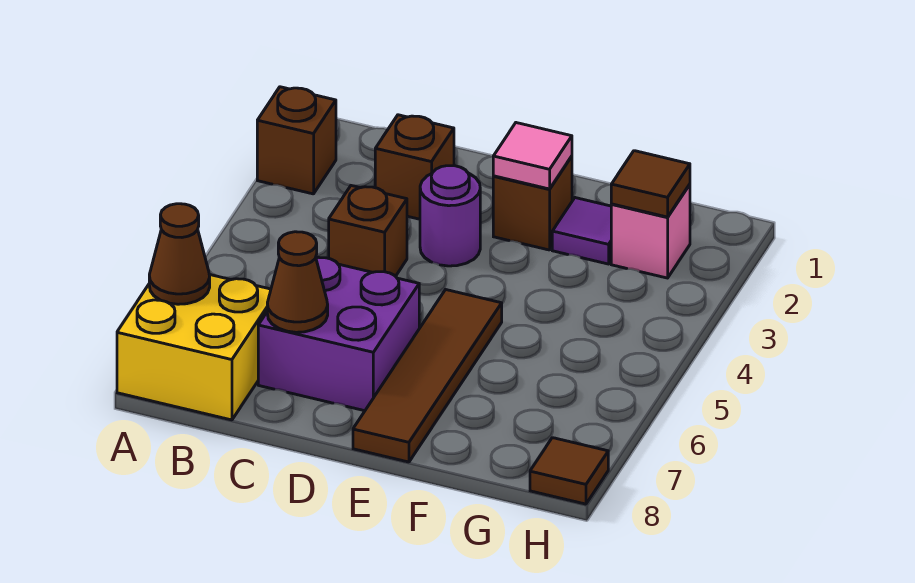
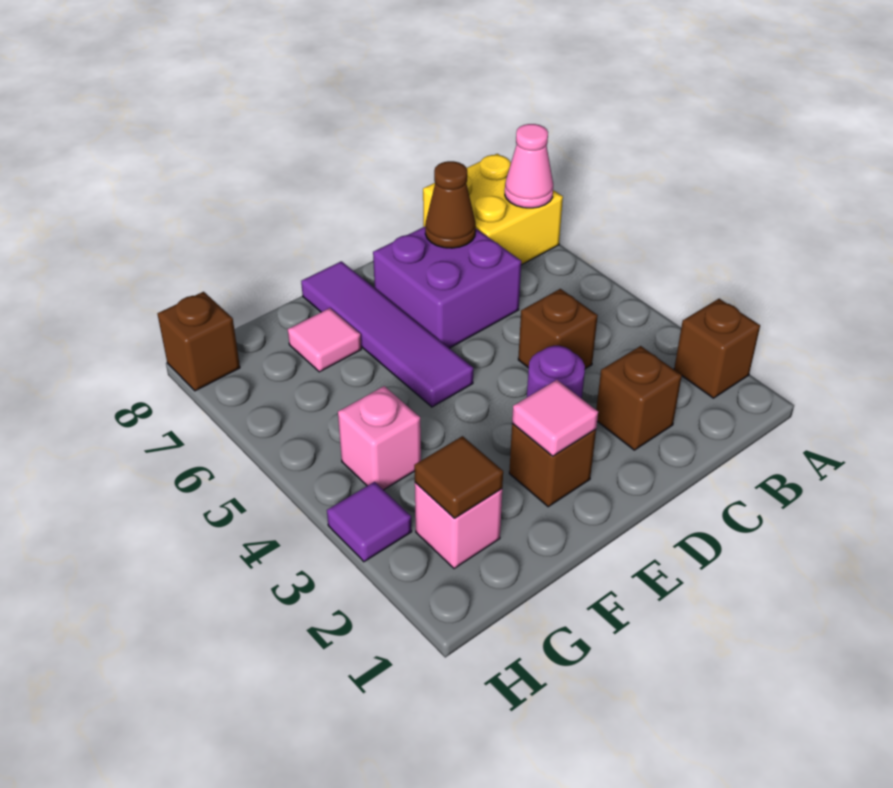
brown 1x1 cone [149,204,210,304] -> pink 1x1 cone [505,124,553,208]
brown 1x4 tile [353,290,502,462] -> purple 1x4 tile [301,261,473,407]
purple 1x1 tile [552,198,611,264] -> purple 1x1 tile moved to [327,482,412,562]
none -> pink 1x1 tile [288,308,361,372]
none -> pink 1x1 brick [338,386,421,490]
brown 1x1 tile [530,438,608,504] -> brown 1x1 brick [157,292,240,391]

